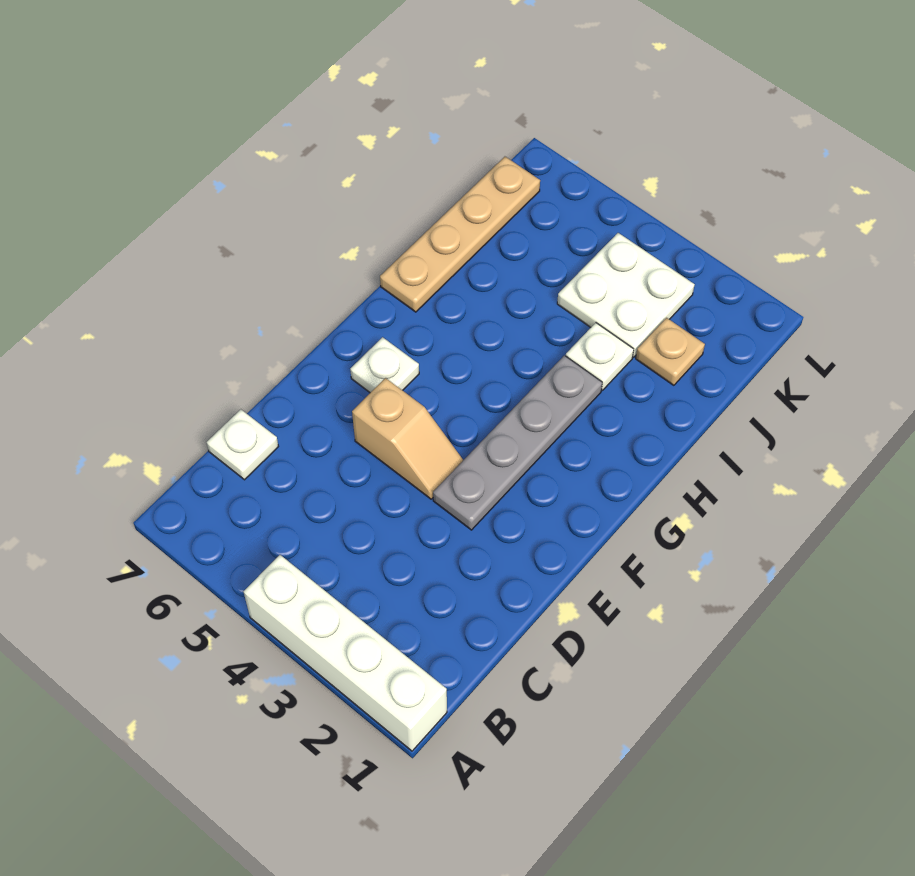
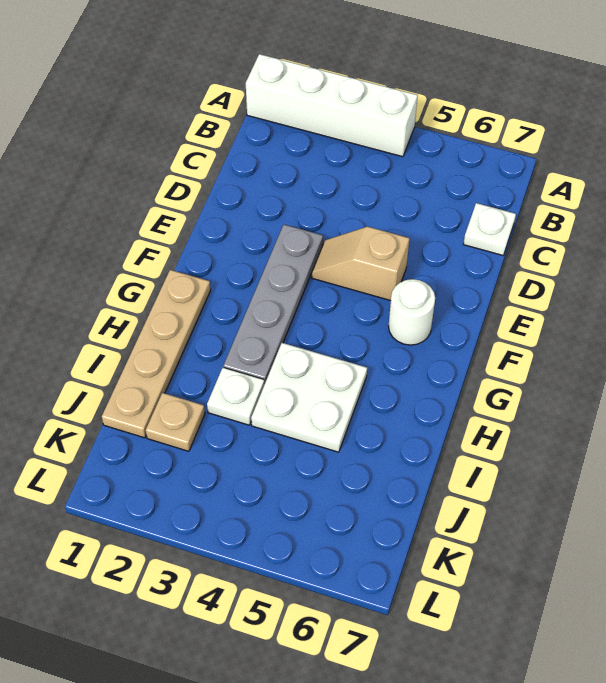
white 1x1 plate [350,337,419,393] -> white 1x1 round brick [388,279,435,345]
tan 1x4 plate [380,157,540,312] -> tan 1x4 plate moved to [102,270,211,438]
white 2x2 plate [557,233,695,357] -> white 2x2 plate moved to [251,343,367,452]

